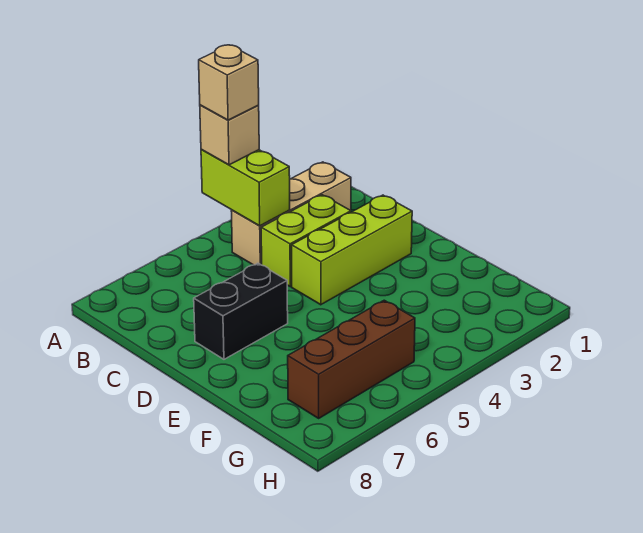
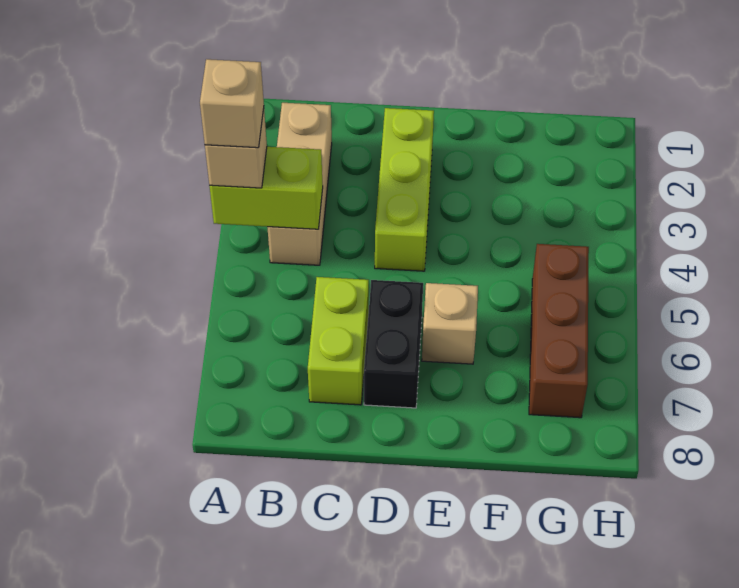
lime 1x2 brick [261,195,351,287] -> lime 1x2 brick moved to [308,277,369,405]
none -> tan 1x1 brick [422,283,478,364]

